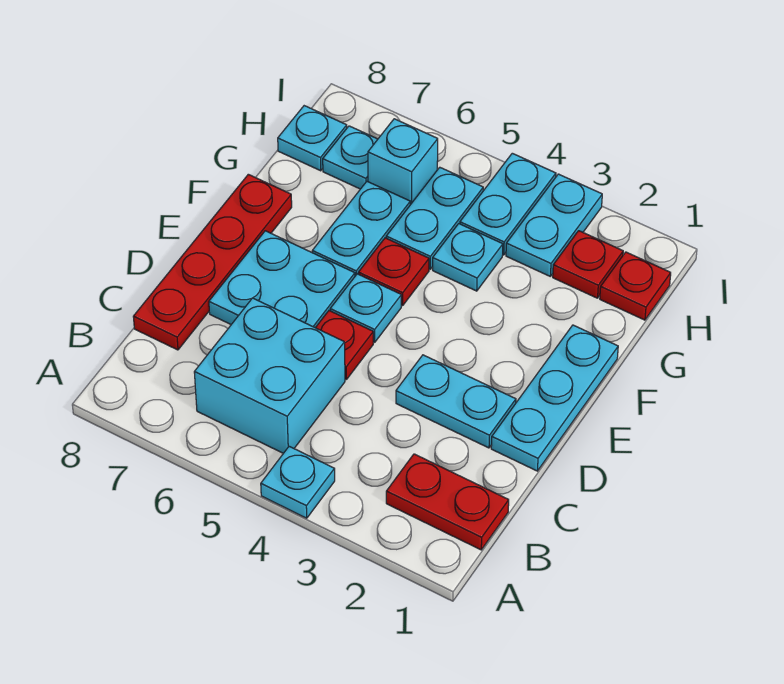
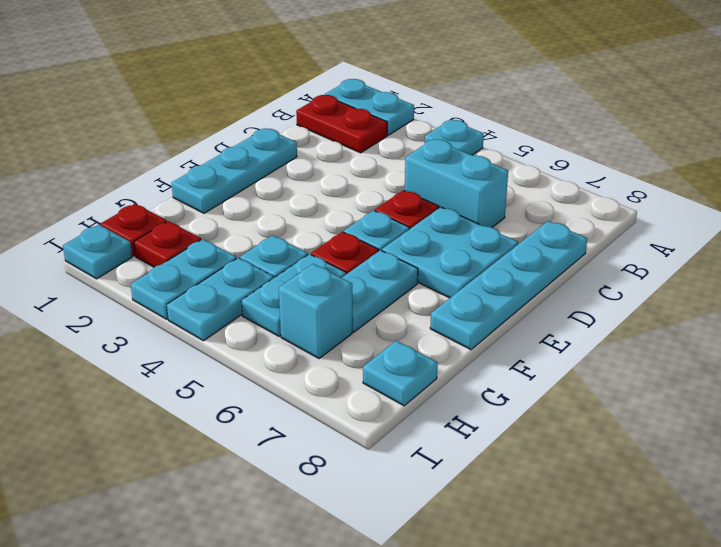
cyan 2x2 brick [194,298,345,453] -> cyan 1x2 brick [405,139,508,227]
red 1x4 plate [133,174,292,350] -> cyan 1x4 plate [430,221,587,350]
cyan 1x2 plate [396,355,516,448] -> cyan 1x2 plate moved to [325,79,414,135]
cyan 1x1 plate [323,126,378,189] -> cyan 1x1 plate moved to [63,225,132,279]

